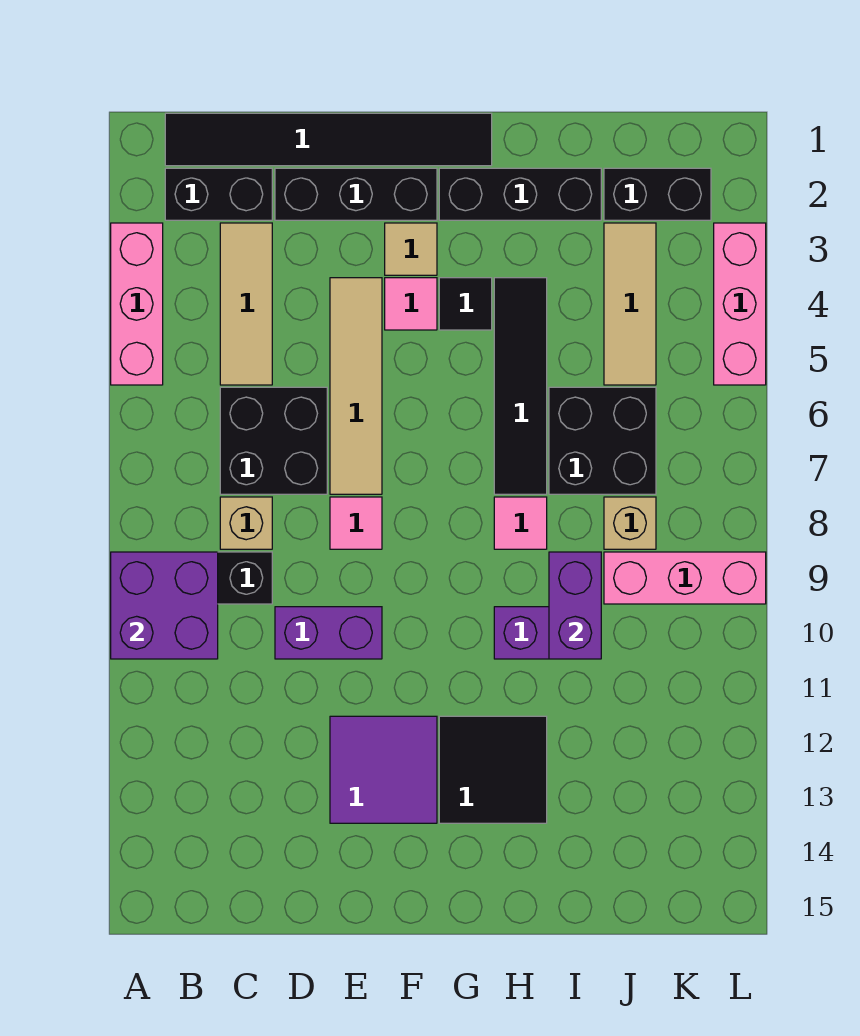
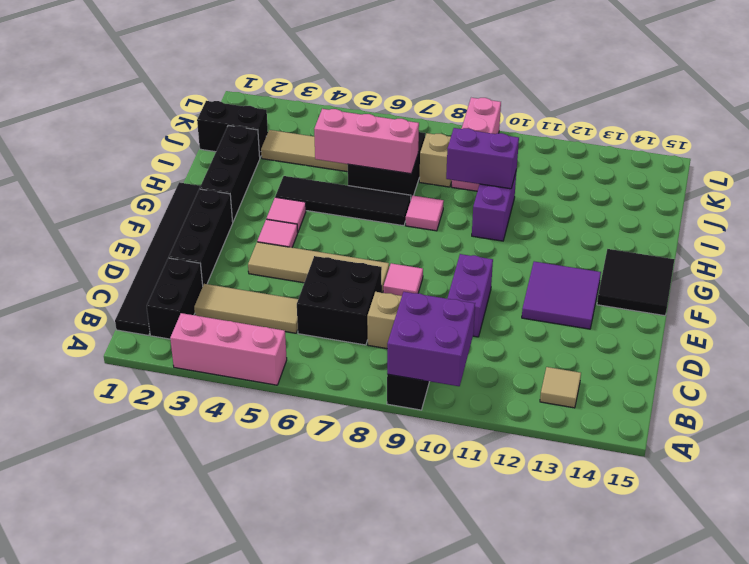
tan 1x1 tile [385,223,437,275] -> tan 1x1 tile moved to [540,367,581,408]
black 1x1 tile [439,278,492,330] -> pink 1x1 tile [266,197,306,232]
black 2x2 tile [439,716,547,823] -> black 2x2 tile moved to [597,249,675,316]
black 1x2 brick [604,168,711,220] -> black 1x2 brick turned to [197,101,268,157]
pink 1x3 brick [714,223,766,385] -> pink 1x3 brick moved to [314,109,419,174]

